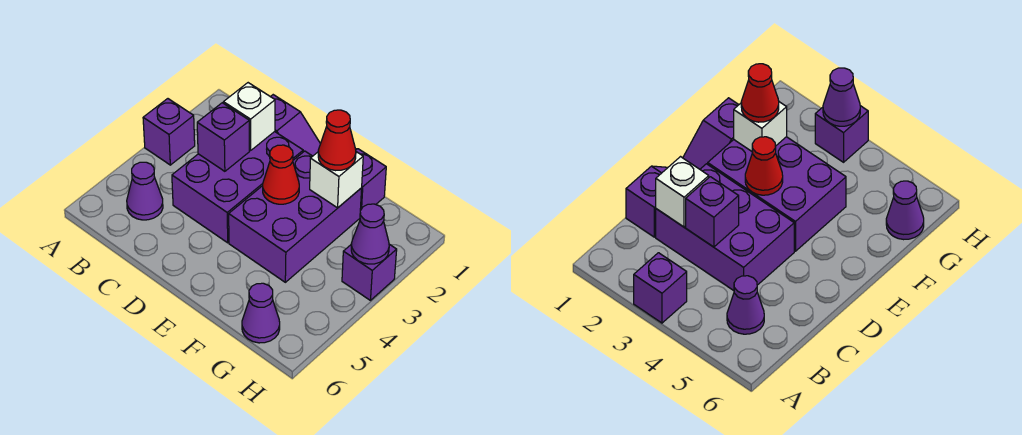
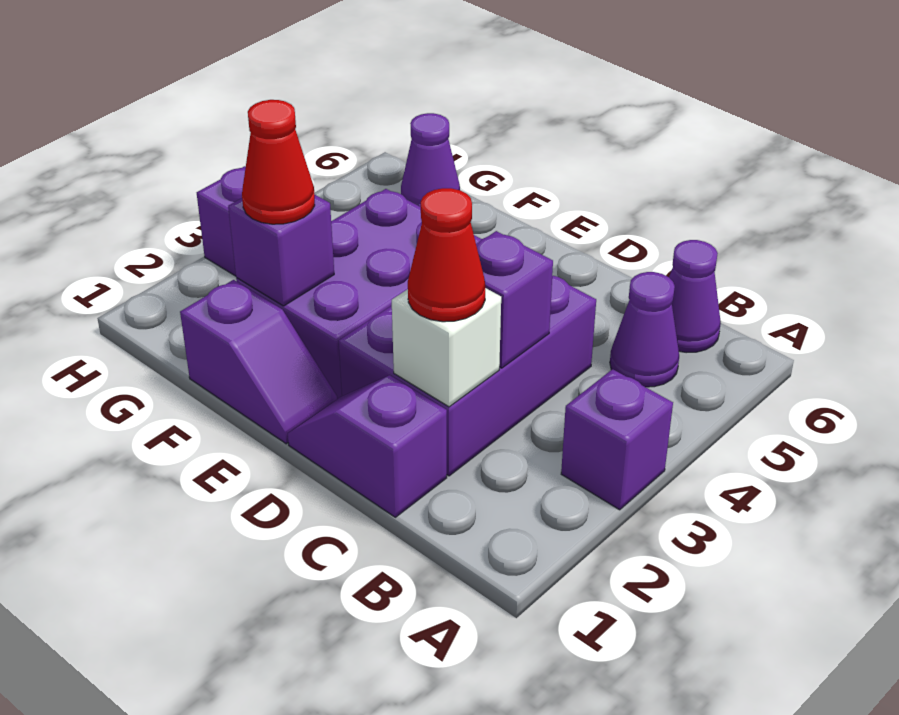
red 1x1 cone [263,145,299,204] -> red 1x1 cone moved to [408,188,485,322]
white 1x1 brick [310,152,363,208] -> purple 1x1 brick [228,195,334,306]
purple 1x1 cone [351,204,389,264] -> purple 1x1 cone moved to [669,240,721,353]

